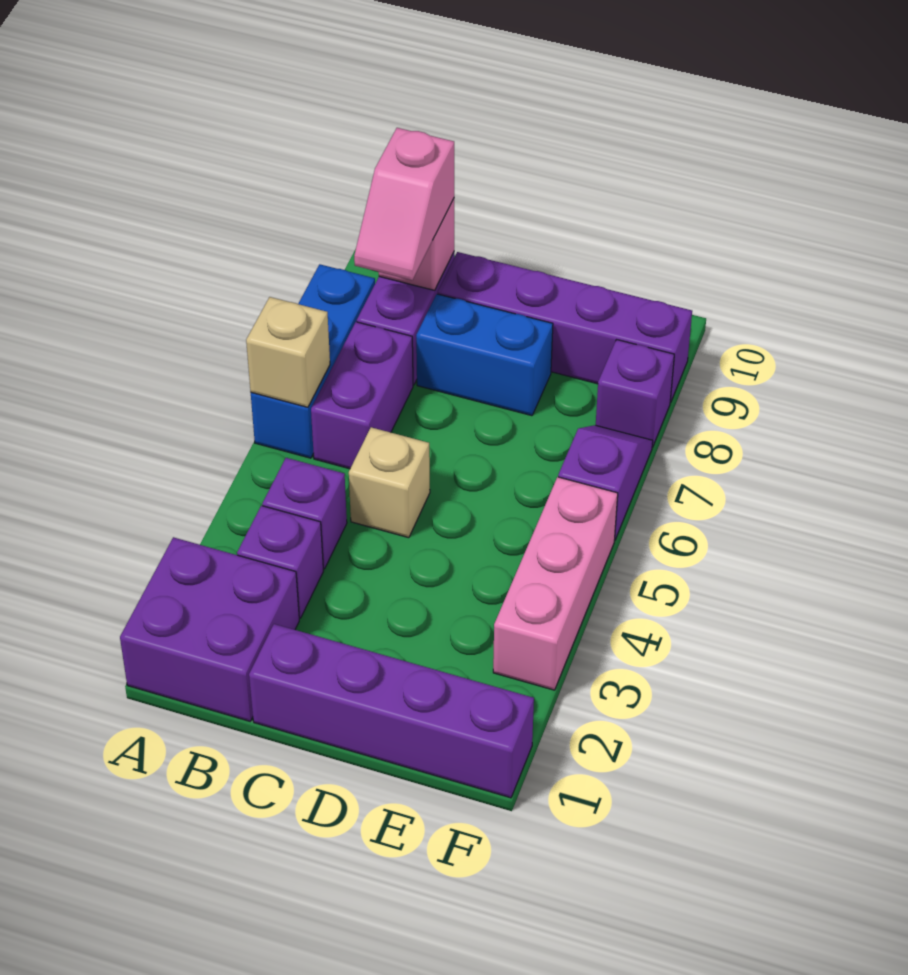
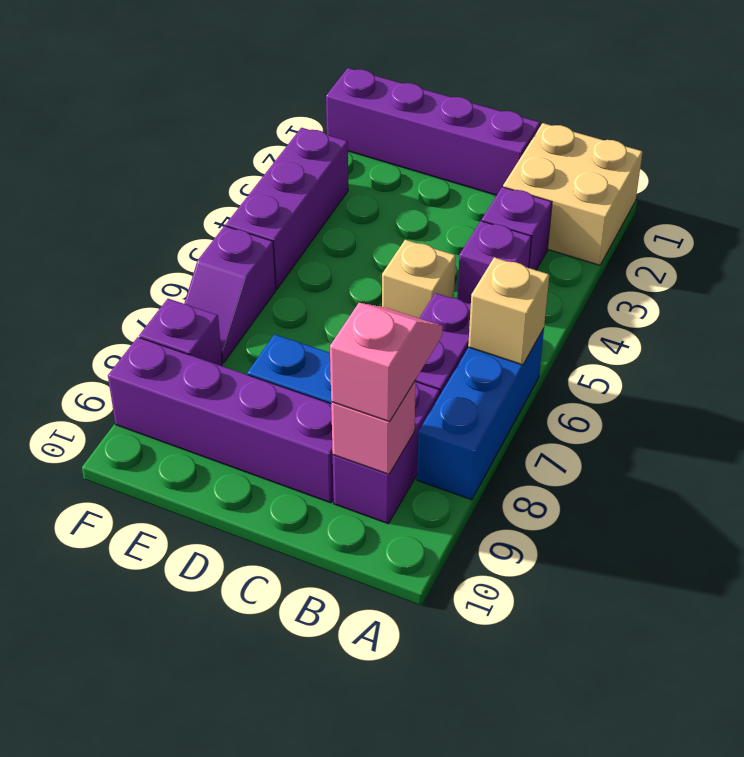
purple 2x2 brick [120,537,299,721] -> tan 2x2 brick [503,123,643,265]
pink 1x3 brick [493,477,618,690] -> purple 1x3 brick [226,128,348,289]

